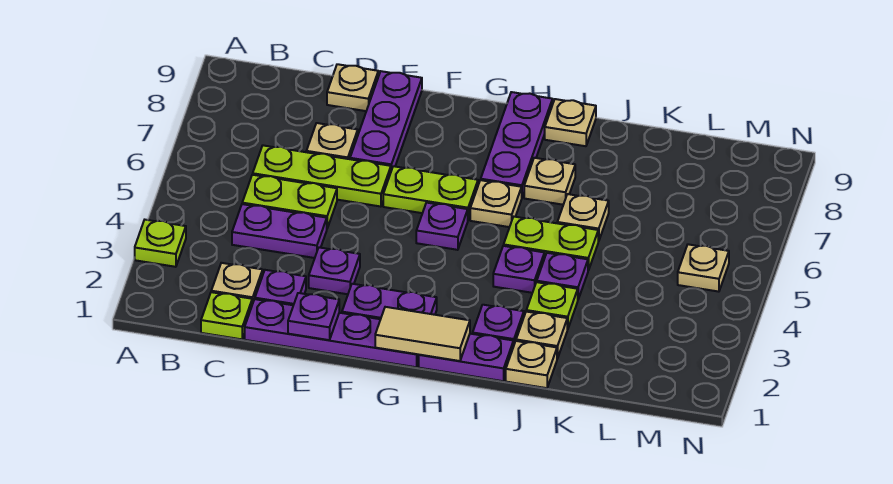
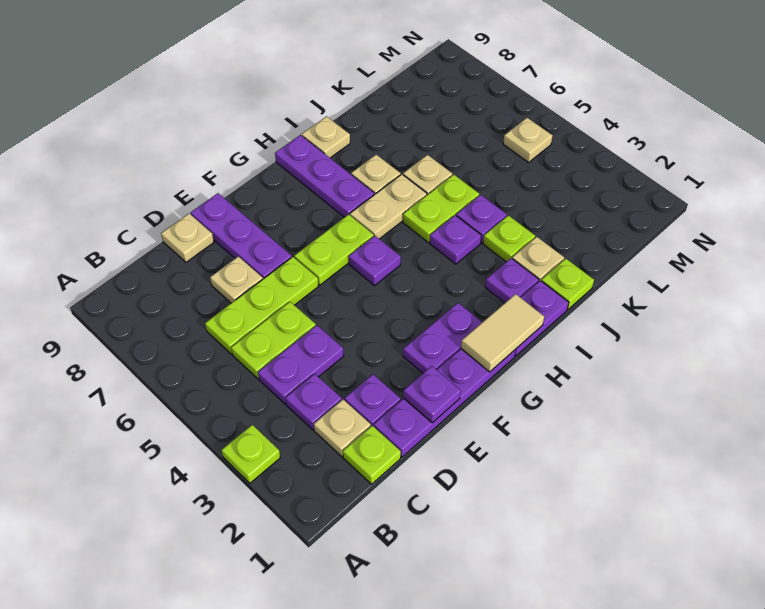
purple 1x1 plate [309,247,360,294] -> purple 1x1 plate moved to [286,374,342,430]
tan 1x1 plate [470,180,522,227] -> tan 1x2 plate [350,174,427,239]
tan 1x1 plate [506,341,557,388] -> lime 1x1 plate [541,259,594,309]

